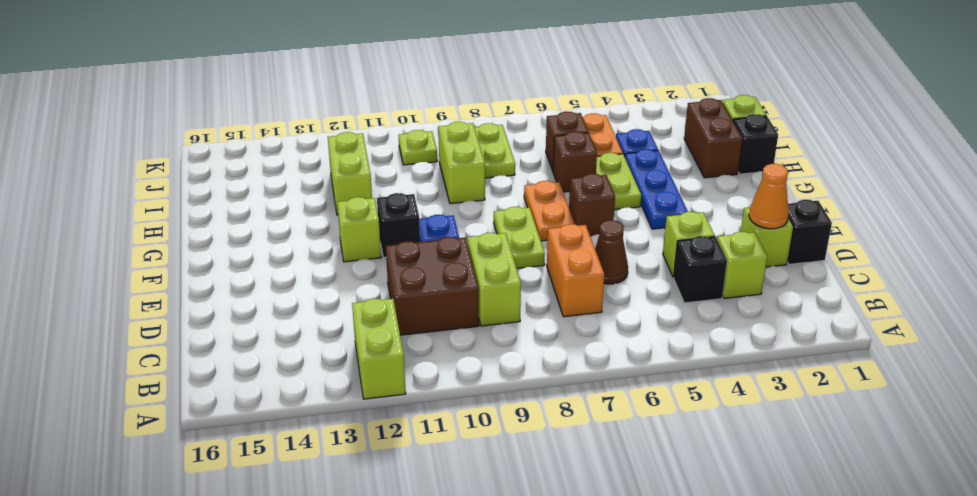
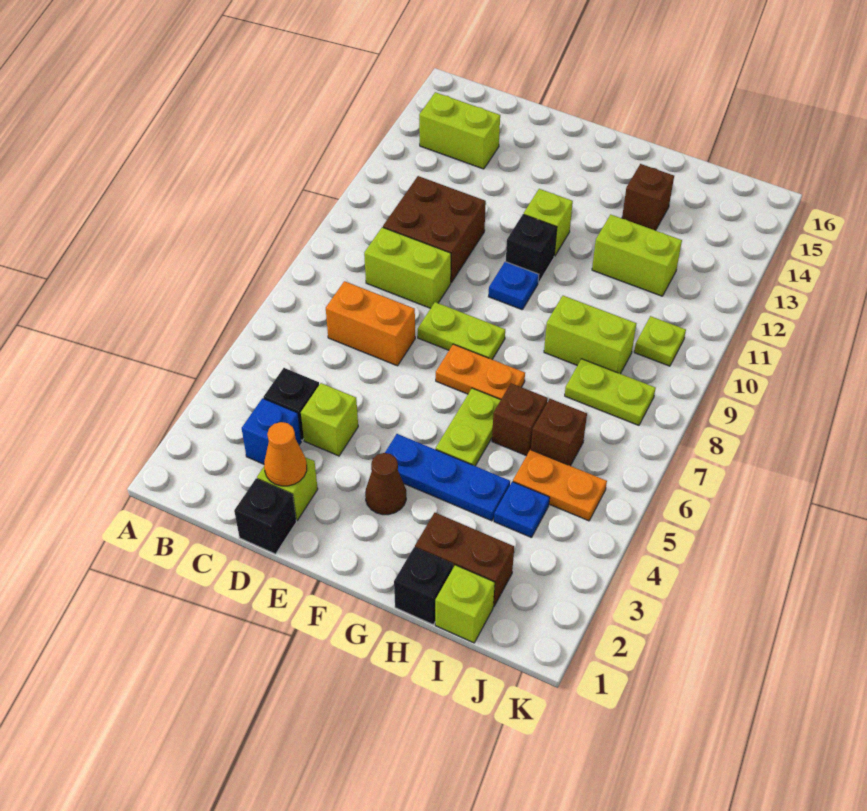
lime 1x2 brick [352,299,406,399] -> lime 1x2 brick moved to [419,92,500,169]
lime 1x1 brick [717,232,767,298] -> blue 1x1 brick [242,398,301,464]
brown 1x1 cone [595,220,628,284] -> brown 1x1 cone moved to [365,453,406,515]
brown 1x1 brick [569,174,615,236] -> brown 1x1 brick moved to [622,164,674,230]
lime 1x2 plate [596,153,641,210] -> lime 1x2 plate turned to [436,388,501,466]

